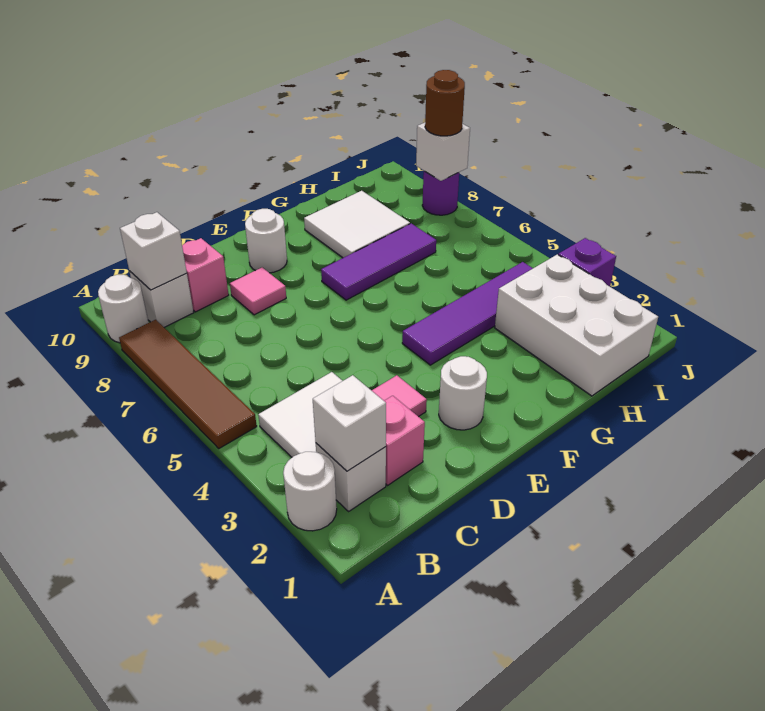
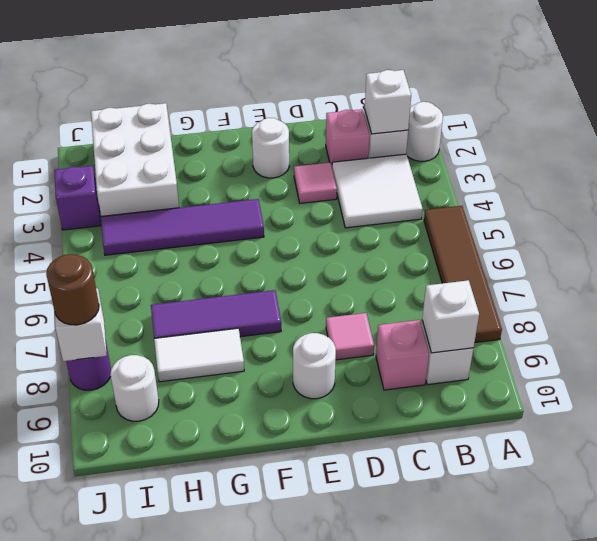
white 1x1 round brick [98,275,149,343] -> white 1x1 round brick moved to [110,355,159,421]
white 2x2 tile [304,191,410,258] -> white 1x2 tile [154,328,244,382]

